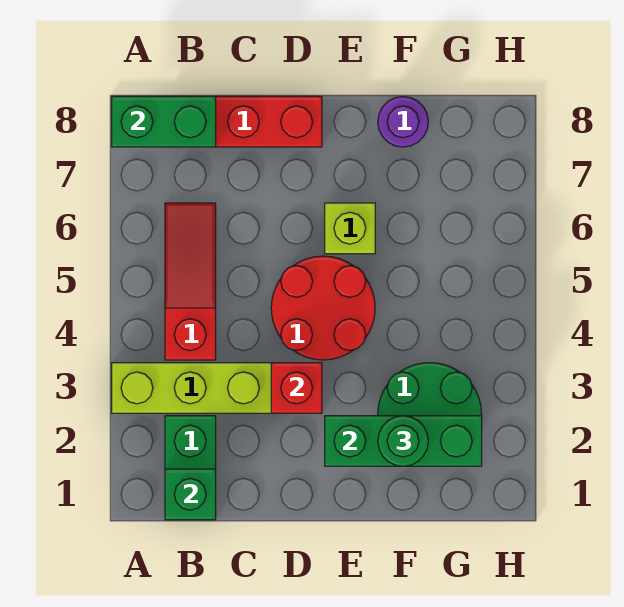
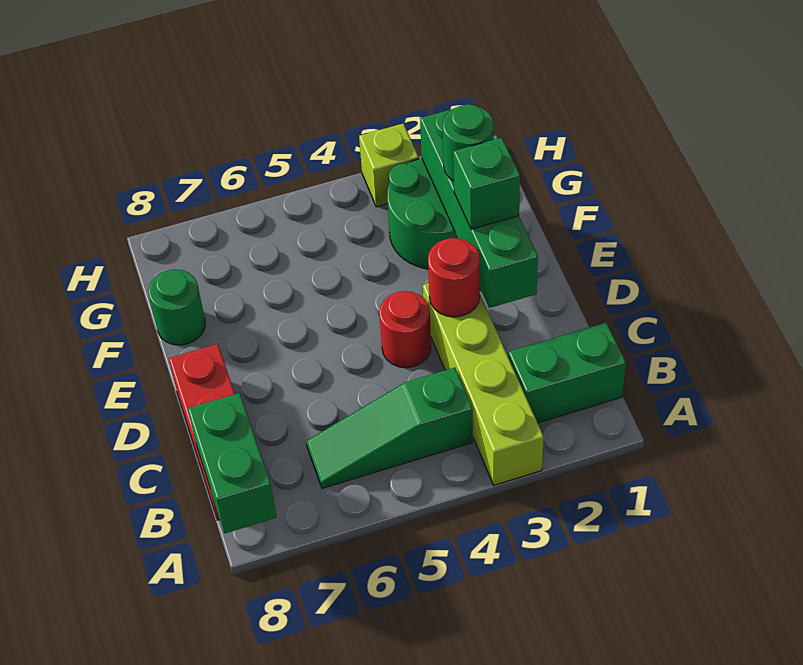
green 1x1 brick [165,469,216,520] -> green 1x1 brick moved to [453,138,520,229]
red 1x3 slope [165,203,216,360] -> green 1x3 slope [306,368,473,488]
red 1x1 brick [271,363,322,413] -> red 1x1 round brick [428,238,480,317]
red 2x2 round brick [271,256,375,360] -> red 1x1 round brick [379,291,431,368]
green 1x3 brick [325,416,482,466] -> green 1x4 brick [420,109,538,308]
lime 1x1 brick [325,203,375,254] -> lime 1x1 brick moved to [359,123,419,207]
purple 1x1 round brick [378,97,428,147] -> green 1x1 round brick [148,270,205,345]

